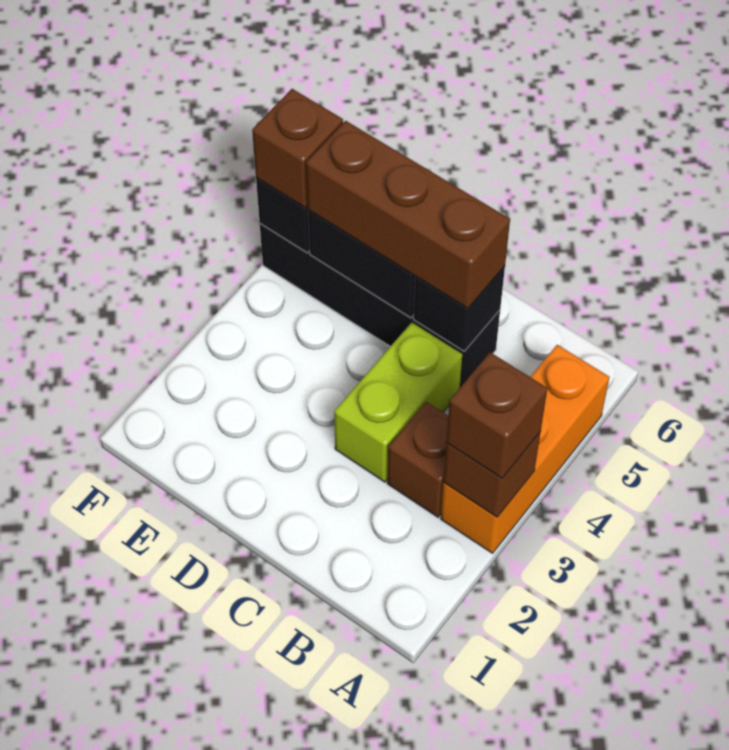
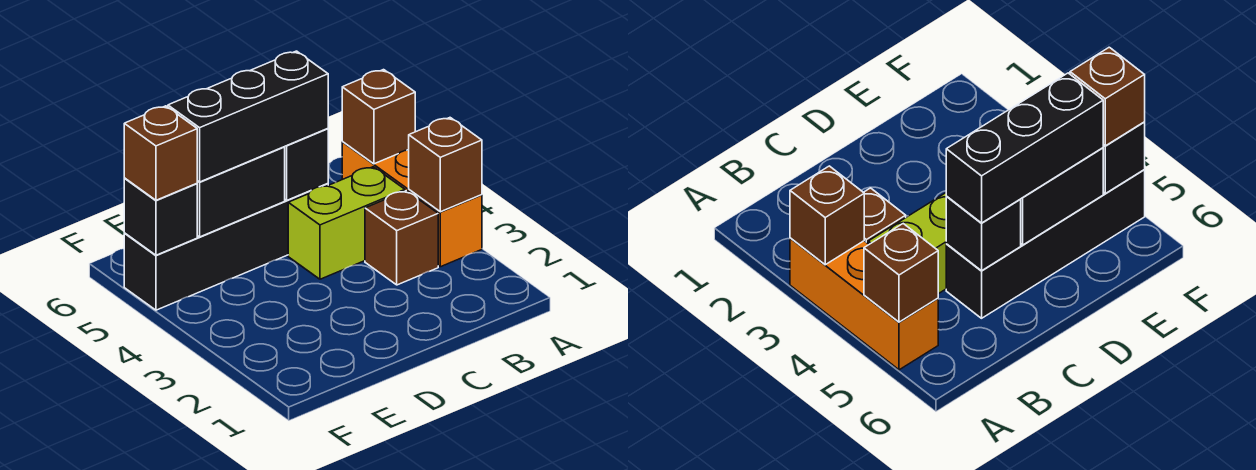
brown 1x1 brick [446,352,547,478] -> brown 1x1 brick moved to [342,70,415,164]
lime 1x2 brick [334,322,462,482] -> lime 1x2 brick turned to [288,167,405,279]
brown 1x3 brick [306,121,510,308] -> black 1x3 brick [168,51,328,182]

